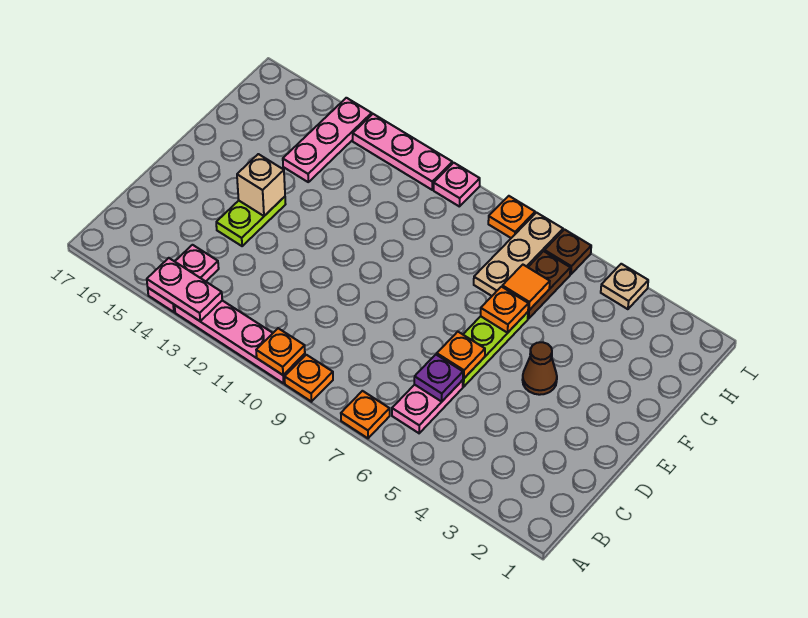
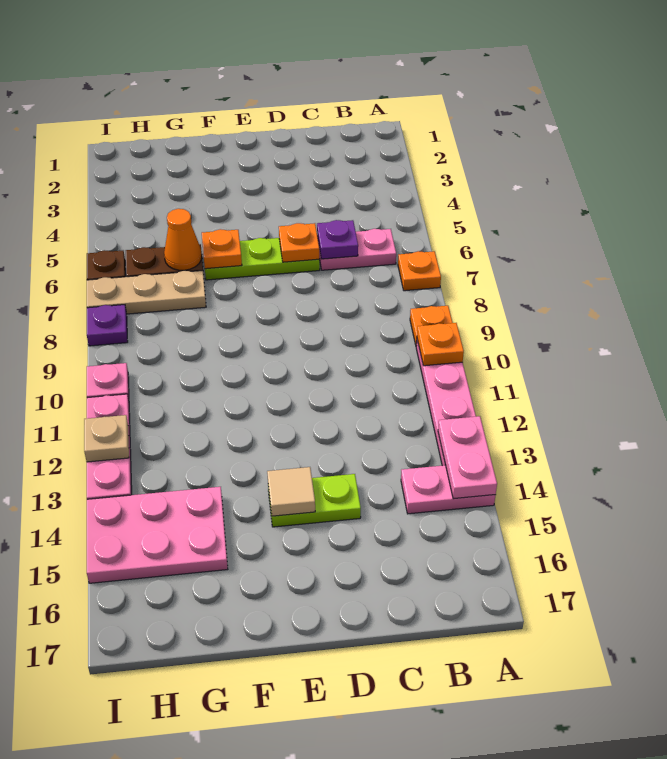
brown 1x1 cone [522,342,557,395] -> none
tan 1x1 brick [237,154,285,216] -> tan 1x1 tile [267,467,315,516]
orange 1x1 tile [502,265,550,310] -> orange 1x1 cone [164,209,202,270]
pink 1x3 plate [283,98,372,182] -> pink 2x3 plate [87,487,228,583]
tan 1x1 plate [601,264,648,309] -> tan 1x1 plate moved to [84,415,129,462]
orange 1x1 plate [488,196,535,238] -> purple 1x1 plate [87,305,128,346]

